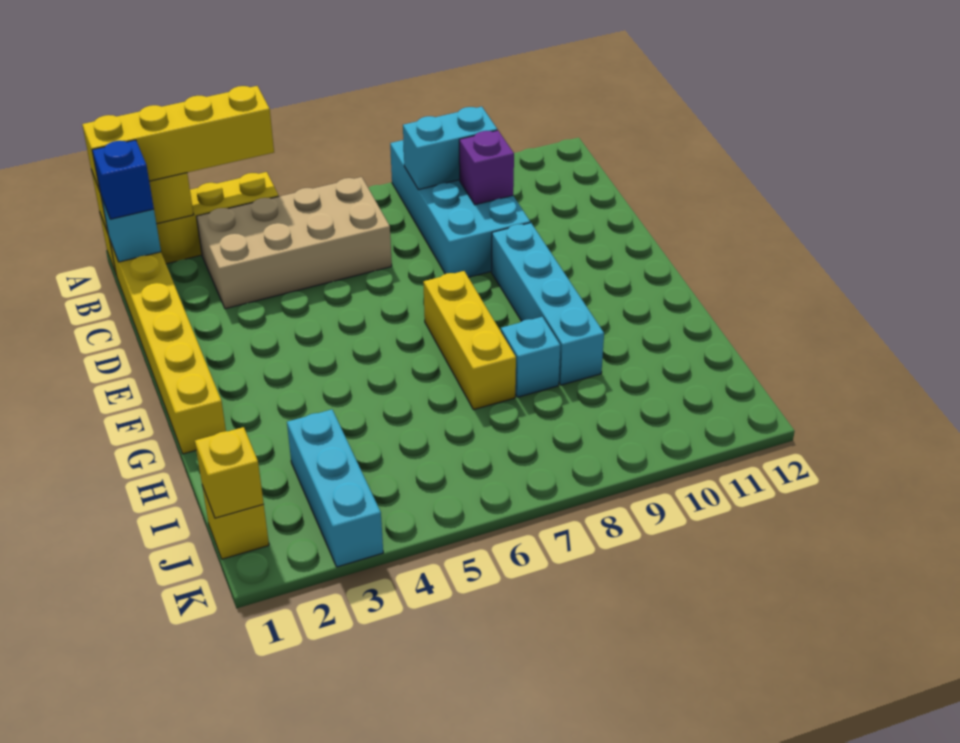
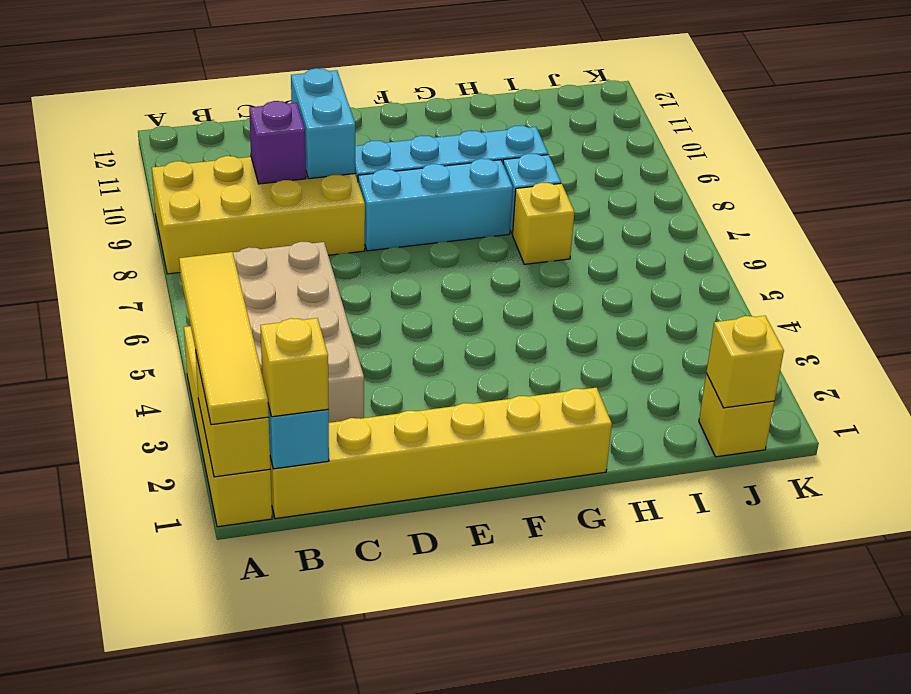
yellow 1x4 brick [82,86,274,191] -> yellow 1x4 tile [179,252,269,425]
cyan 2x4 brick [390,140,530,277] -> yellow 2x4 brick [152,156,365,274]
blue 1x1 brick [92,140,154,219] -> yellow 1x1 brick [261,318,329,417]
cyan 1x2 brick [403,107,497,190] -> cyan 1x2 brick moved to [291,68,355,179]
yellow 1x3 brick [423,271,516,410] -> yellow 1x1 brick [513,183,574,264]
cyan 1x3 brick [287,409,383,567] -> cyan 1x3 brick moved to [358,159,513,251]

